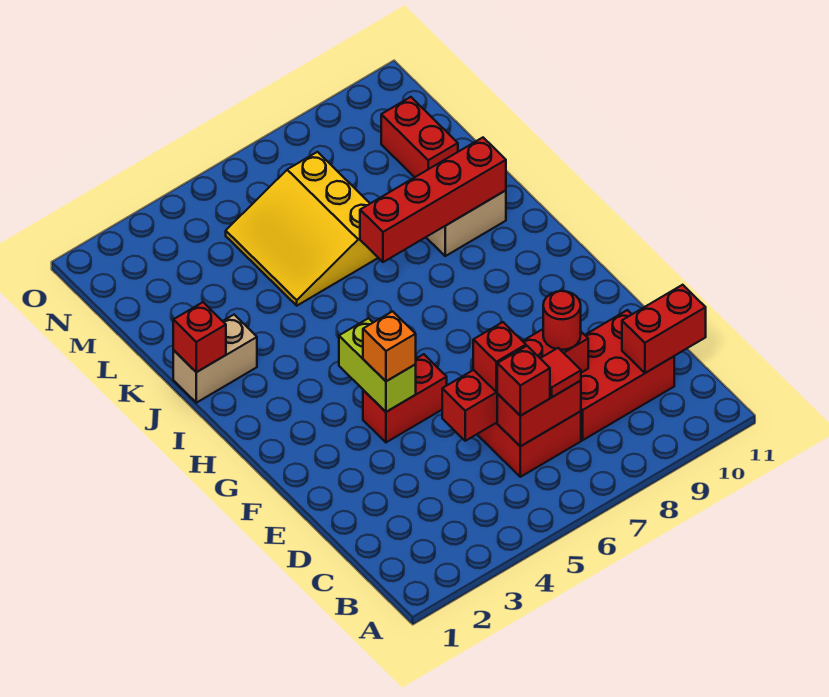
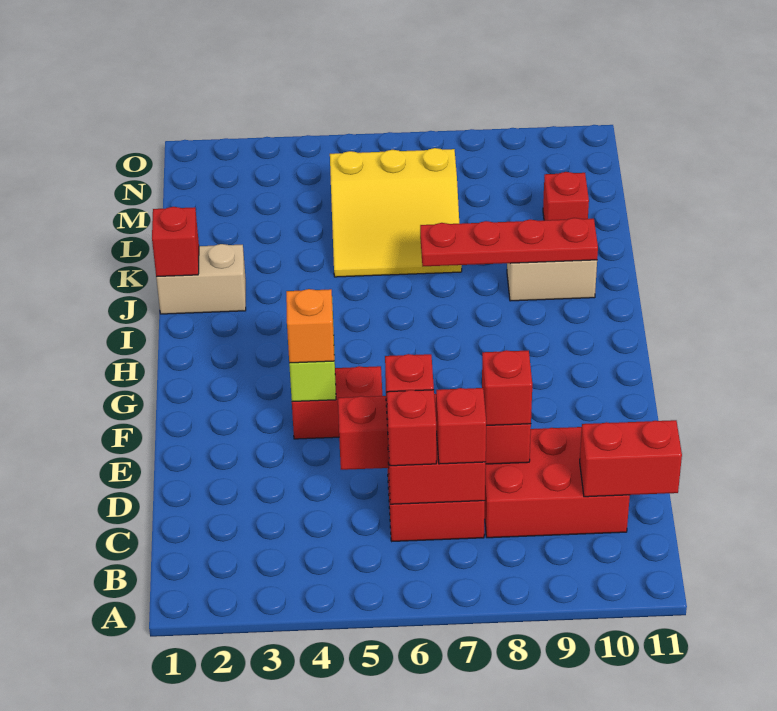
red 1x1 tile [540,348,581,397] -> red 1x1 brick [436,388,486,464]
red 1x1 round brick [543,291,581,350] -> red 1x1 brick [482,350,532,426]
red 1x4 brick [360,138,506,262] -> red 1x4 plate [420,218,598,267]
yellow 3x3 slope [226,152,378,306] -> yellow 3x3 slope turned to [330,148,462,277]
red 1x2 brick [381,97,458,177] -> red 1x1 brick [543,172,589,220]

